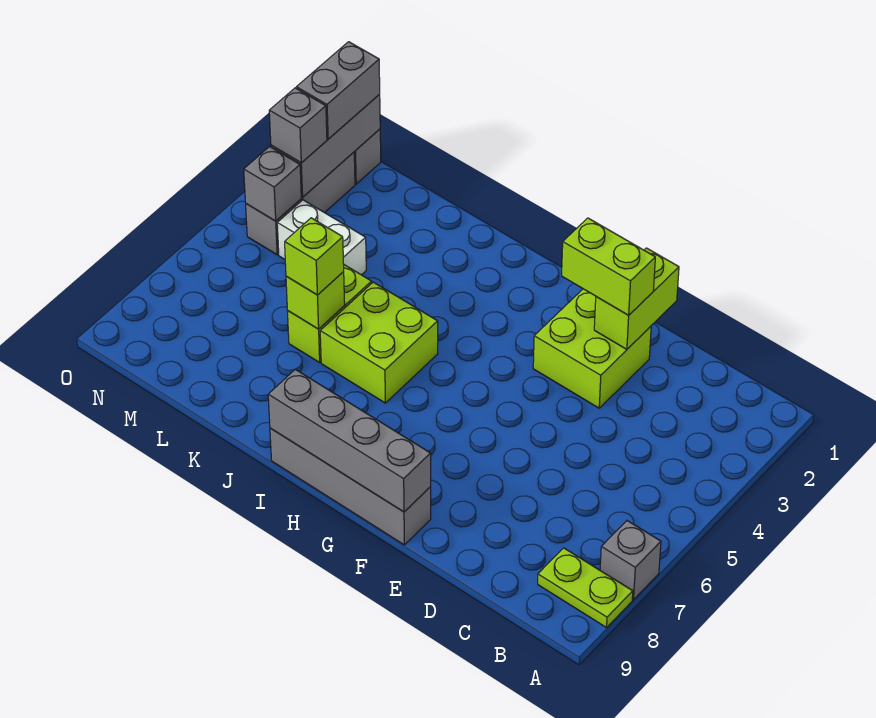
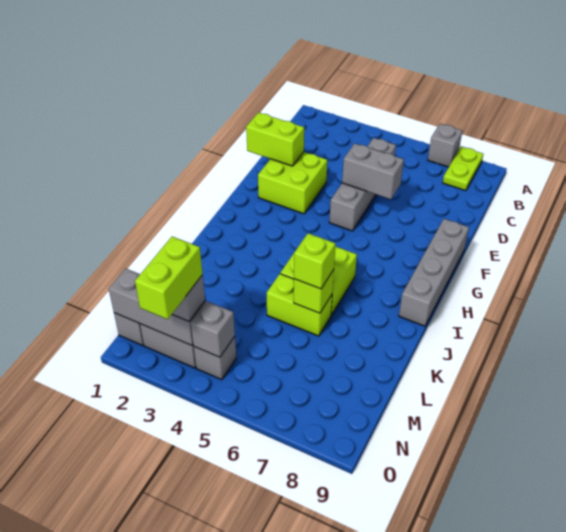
lime 1x2 brick [562,218,655,315] -> lime 1x2 brick moved to [135,237,203,319]
grey 1x4 brick [268,369,431,512] -> grey 1x4 brick moved to [329,138,396,231]
white 1x2 brick [277,200,366,275] -> none
grey 1x2 brick [296,42,380,139] -> grey 1x2 brick moved to [342,143,404,199]

